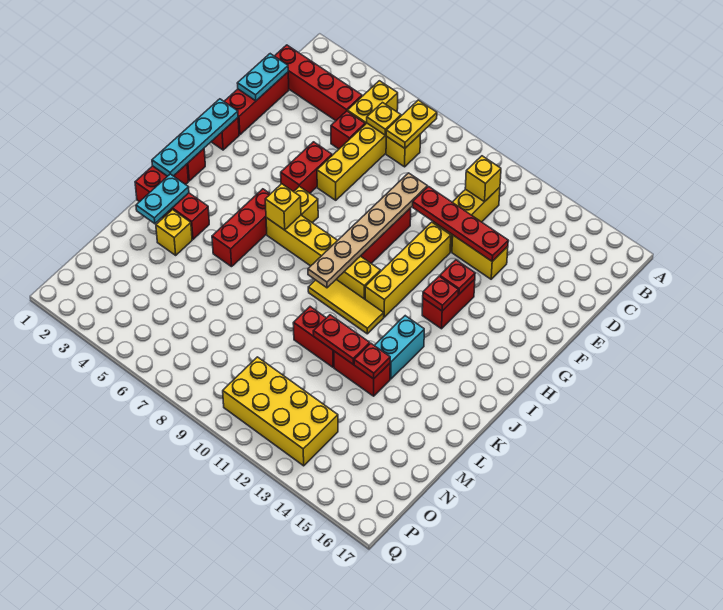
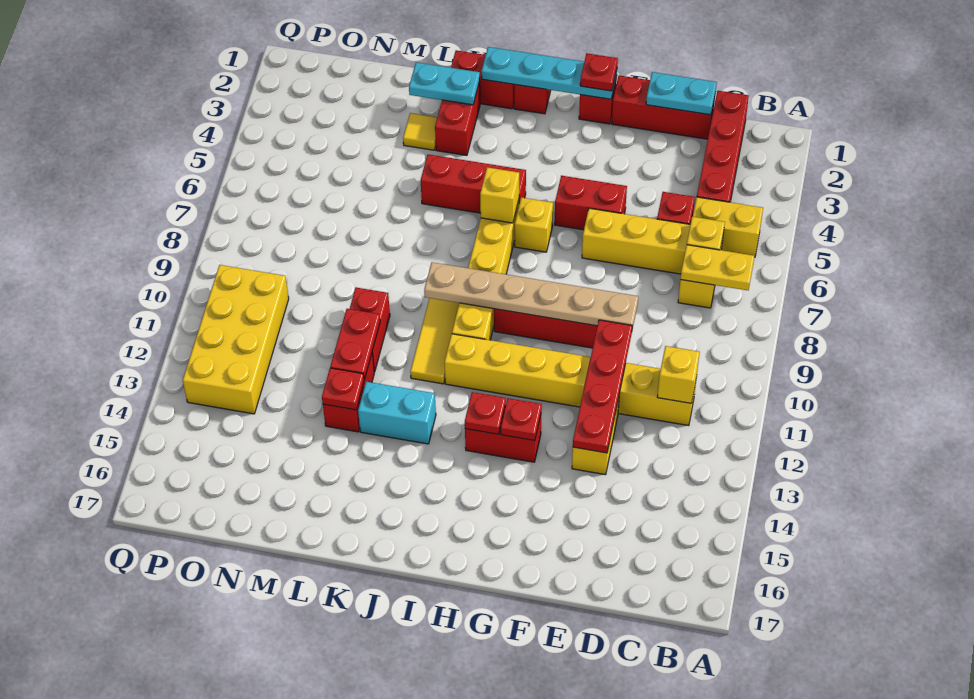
none -> red 1x1 plate [580,53,618,91]
yellow 1x1 brick [156,210,192,255] -> yellow 1x1 tile [403,113,437,150]

